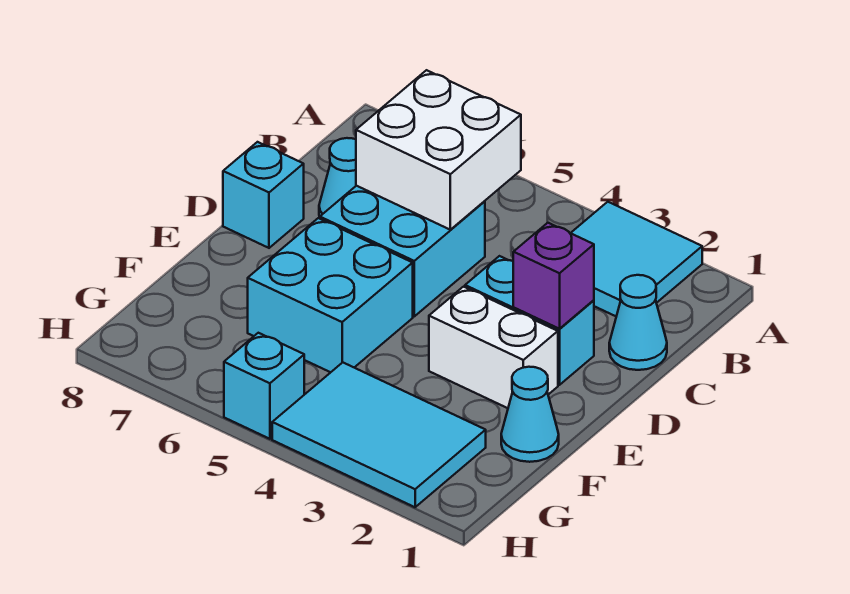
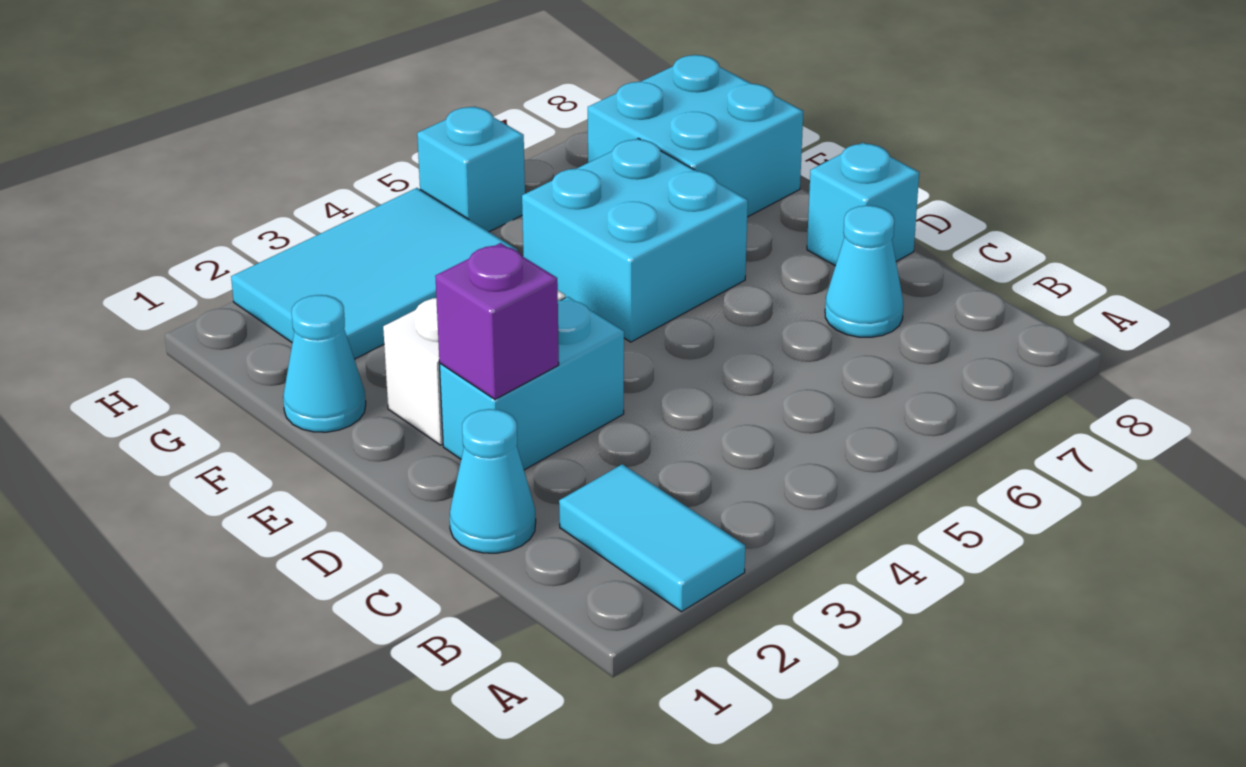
cyan 2x2 tile [571,202,702,316] -> cyan 1x2 tile [559,464,745,612]
white 2x2 brick [356,70,521,230] -> none
cyan 2x2 brick [320,186,485,316] -> cyan 2x2 brick moved to [588,55,803,217]

